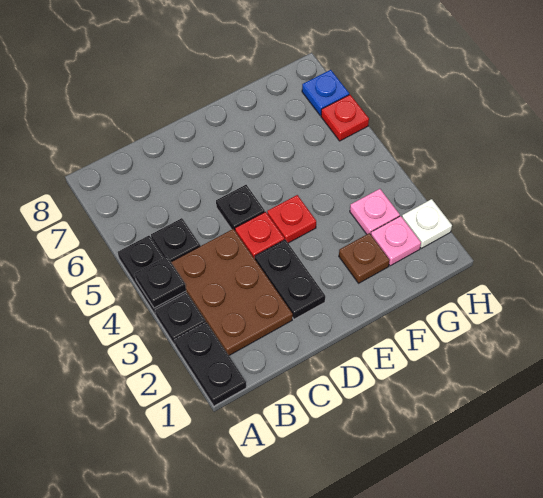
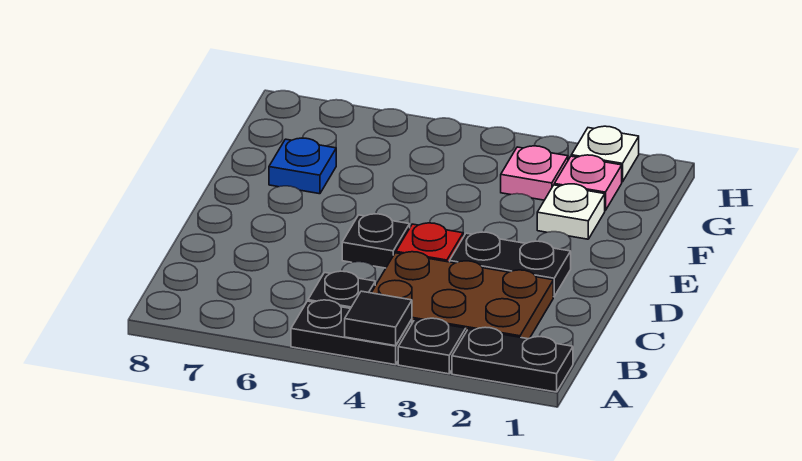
black 1x1 plate [135,256,186,308] -> black 1x1 tile [345,291,412,346]
red 1x1 plate [267,195,316,243] -> none
brown 1x1 plate [339,233,390,283] -> white 1x1 plate [537,184,605,239]
red 1x1 plate [321,95,369,141] -> none
blue 1x1 plate [302,70,349,115] -> blue 1x1 plate moved to [269,138,336,194]

